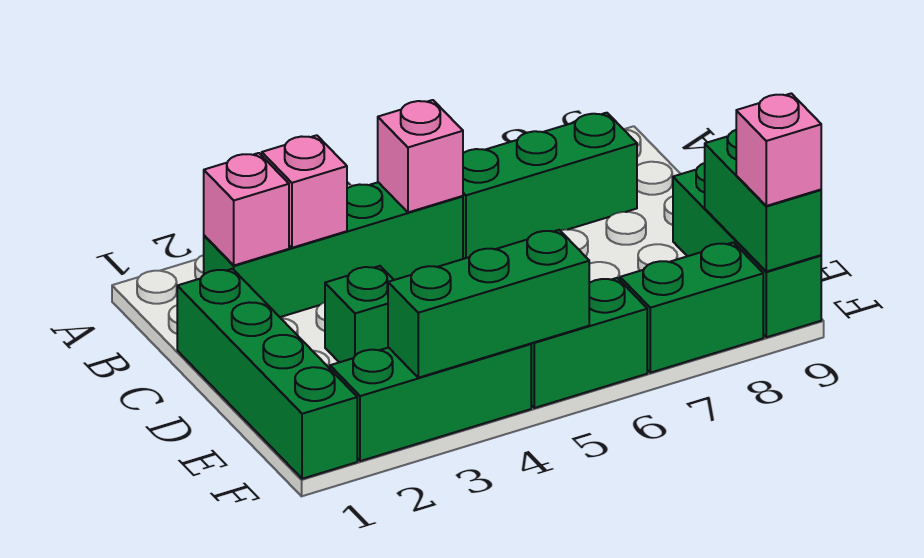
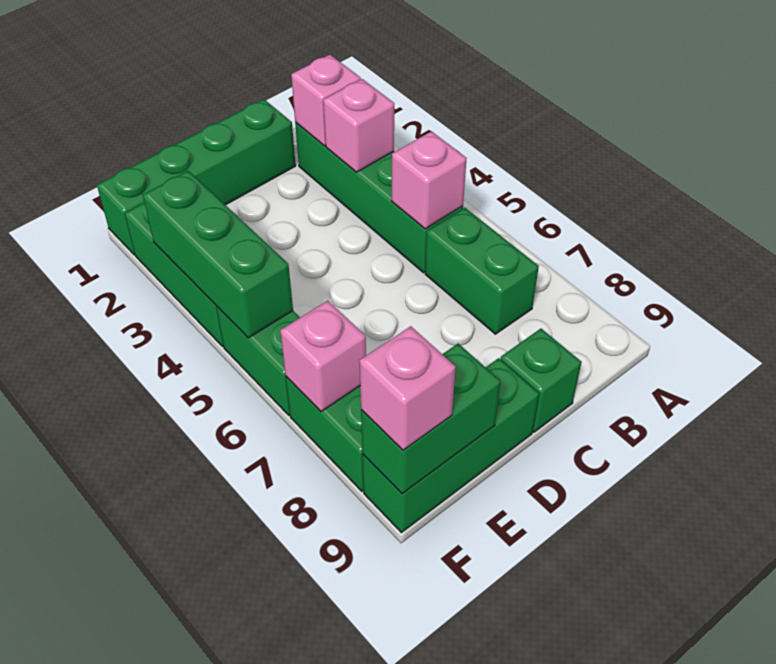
green 1x3 brick [463,113,637,259] -> green 1x2 brick [425,208,539,334]
green 1x1 brick [325,266,393,362] -> green 1x1 brick moved to [501,329,582,432]
none -> pink 1x1 brick [280,301,366,412]

